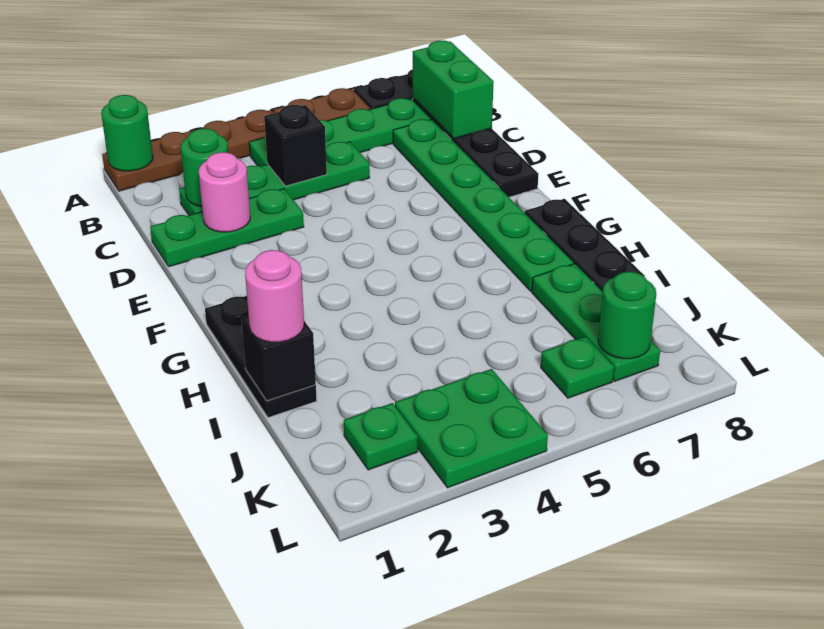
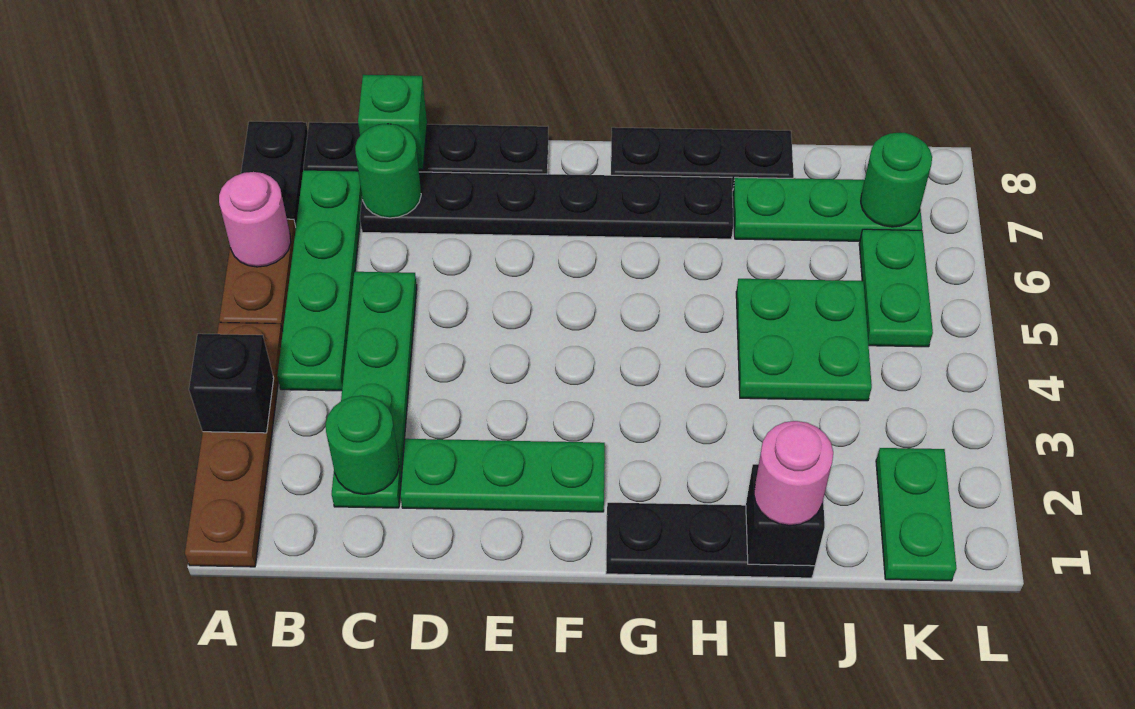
green 1x1 round brick [101,95,153,171] -> green 1x1 round brick moved to [355,124,421,218]
green 1x2 brick [413,41,494,139] -> green 1x1 brick [358,75,427,169]
black 1x1 brick [264,105,327,186] -> black 1x1 brick moved to [189,334,274,433]
green 1x6 plate [393,119,573,291] -> black 1x6 plate [360,172,733,239]
green 1x3 plate [150,189,304,267] -> green 1x3 plate turned to [400,439,605,512]
pink 1x1 round brick [199,152,250,232] -> pink 1x1 round brick moved to [219,172,291,267]
green 1x1 plate [344,403,418,470] -> green 1x2 plate [876,448,956,581]
green 2x2 plate [395,369,548,488] -> green 2x2 plate moved to [736,279,872,401]
green 1x1 plate [541,337,614,398] -> green 1x2 plate [859,229,933,347]

